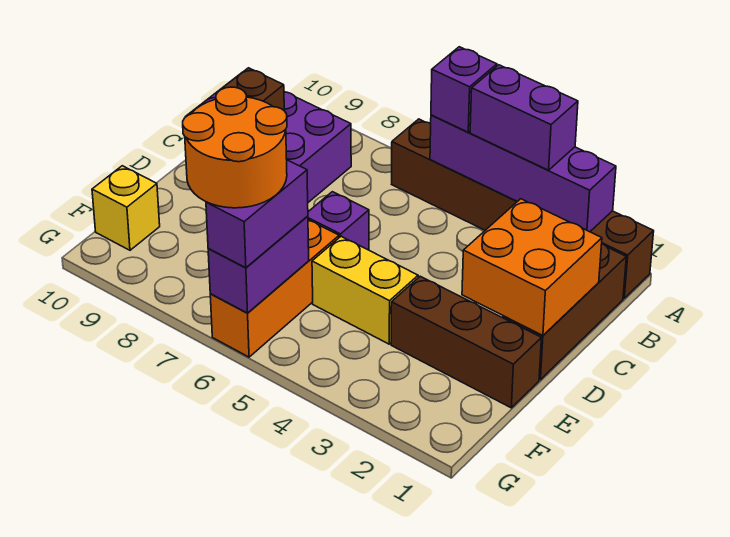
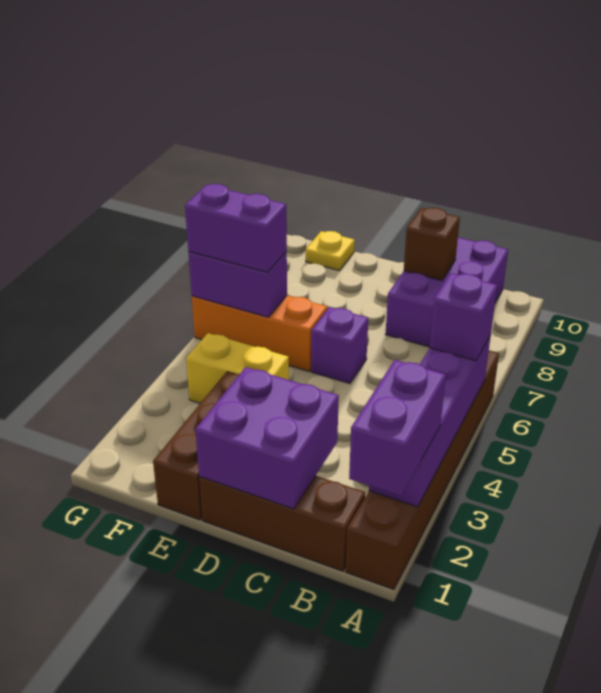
purple 1x2 brick [470,65,578,170] -> purple 1x2 brick moved to [349,360,446,496]
orange 2x2 brick [462,199,602,335] -> purple 2x2 brick [195,367,339,509]
yellow 1x2 brick [312,236,418,344] -> yellow 1x2 brick turned to [186,333,289,403]
orange 2x2 round brick [183,87,287,208] -> none
yellow 1x1 brick [92,166,160,250] -> yellow 1x1 plate [306,231,355,271]

